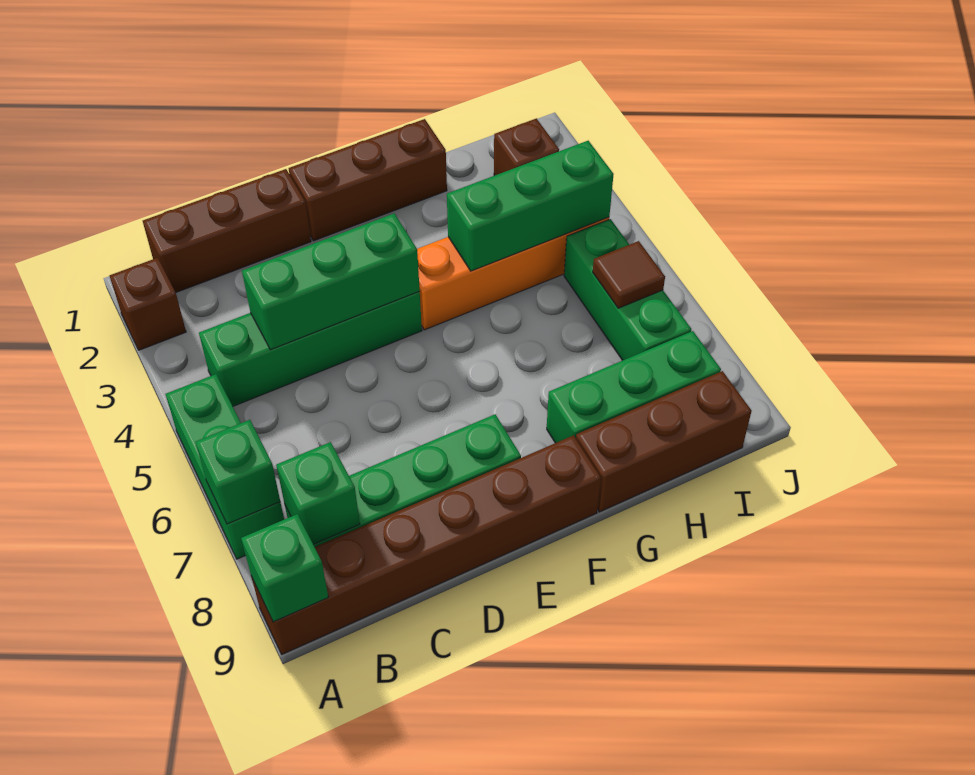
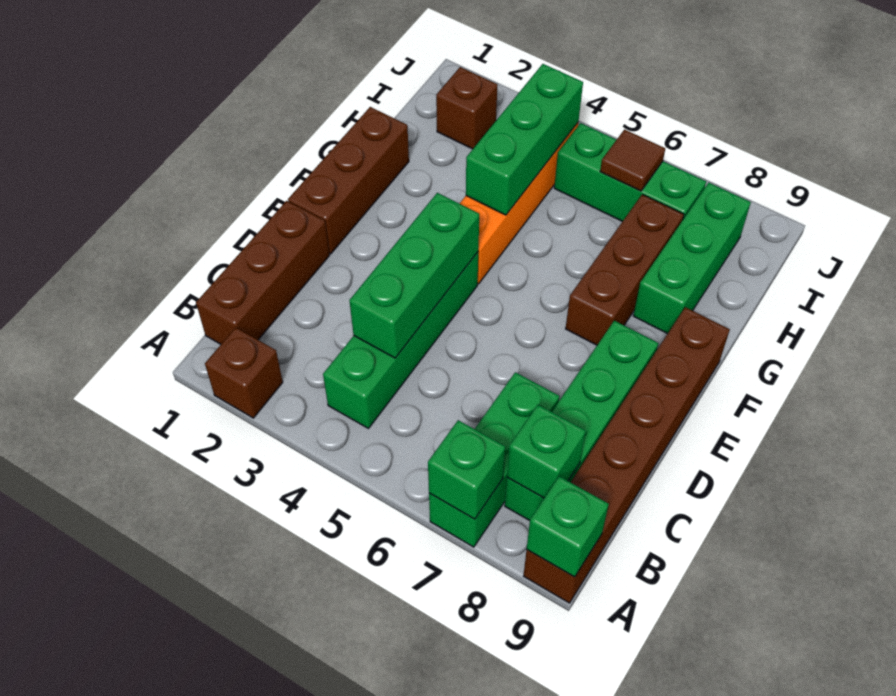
green 1x3 brick [165,374,284,559] -> green 1x3 brick turned to [429,372,559,547]
brown 1x3 brick [576,371,752,512] -> brown 1x3 brick moved to [566,194,684,345]

